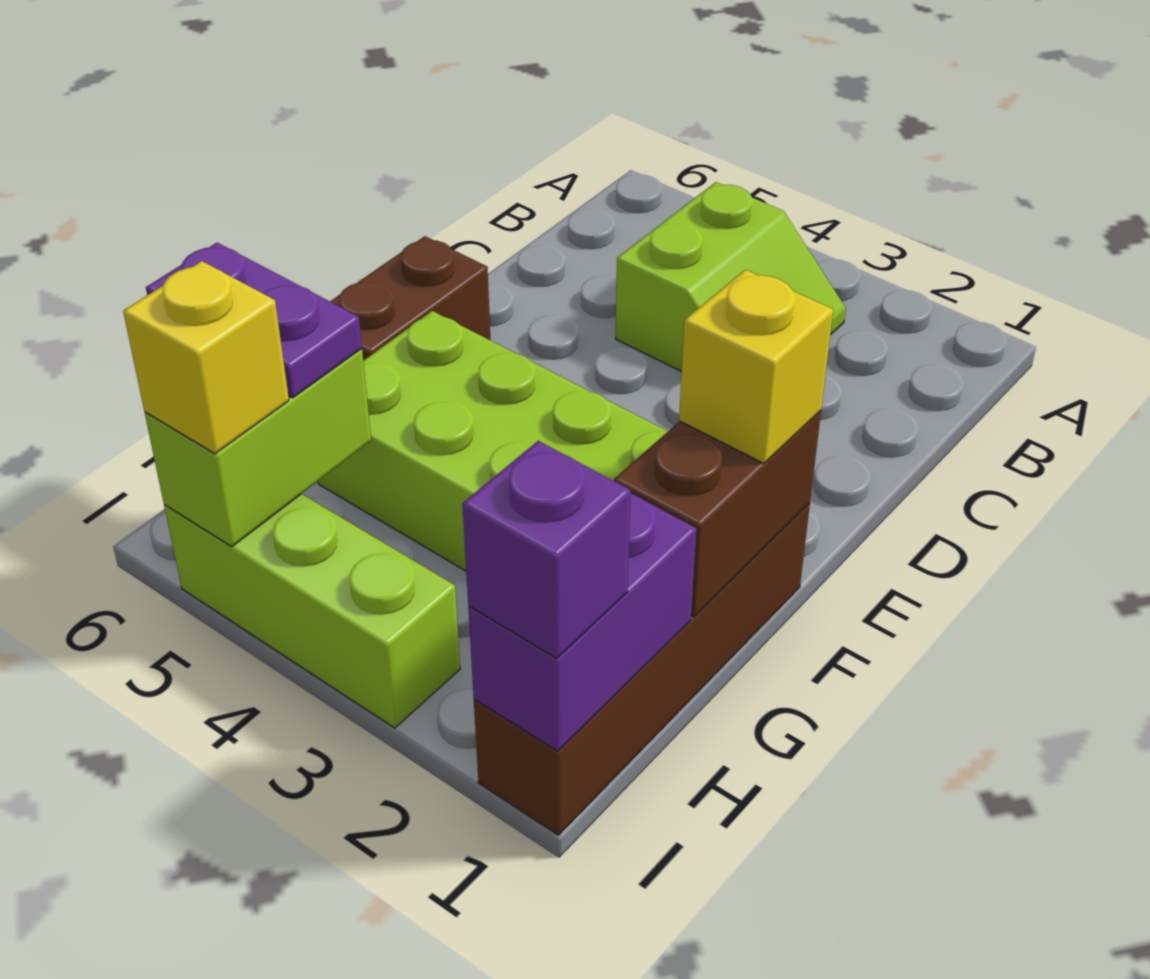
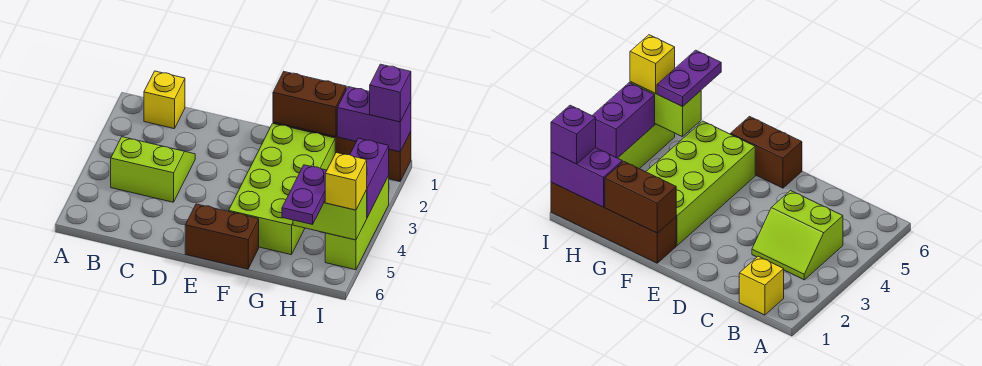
yellow 1x1 brick [679,270,833,464] -> yellow 1x1 brick moved to [144,71,185,129]
none -> purple 1x2 brick [350,138,389,217]

